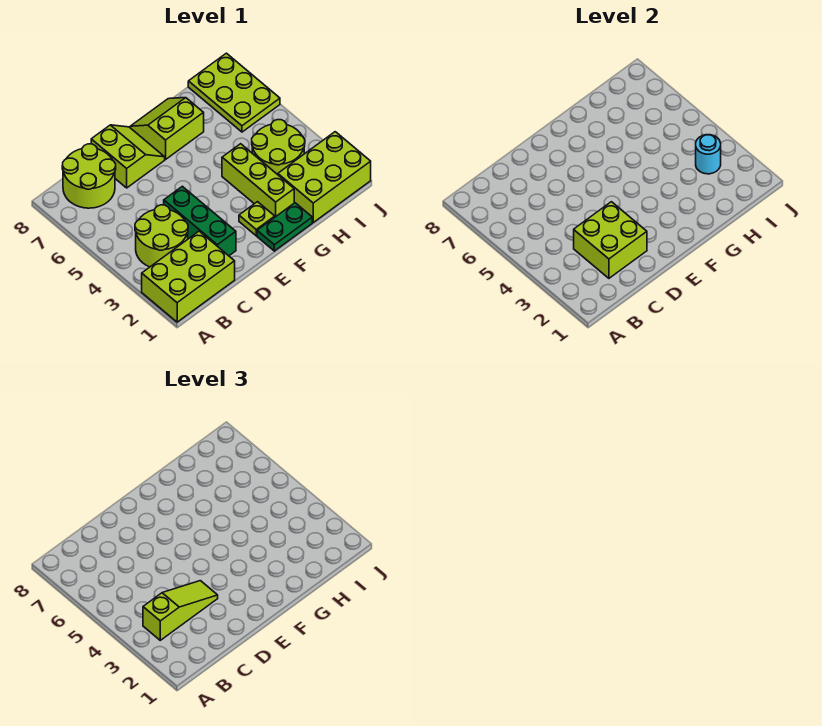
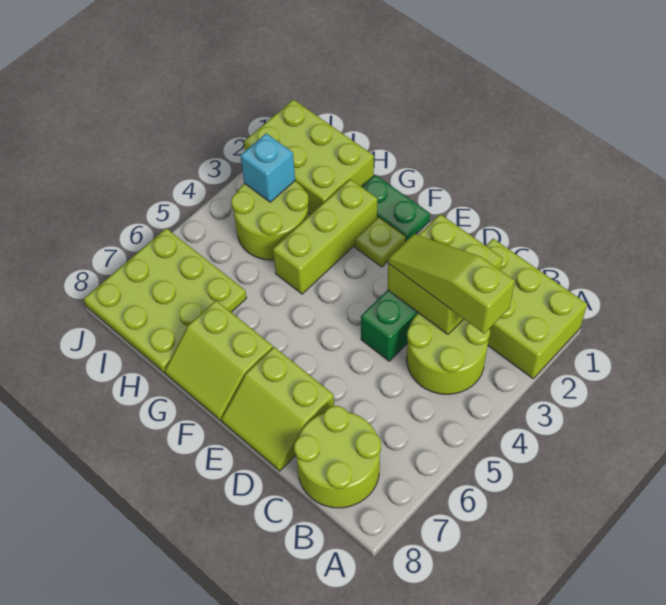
lime 2x2 slope [91,125,165,188] -> lime 2x2 slope turned to [221,347,334,471]
cyan 1x1 round brick [696,135,721,174] -> cyan 1x1 brick [240,133,295,202]
lime 2x3 plate [188,53,280,132] -> lime 3x3 plate [84,228,247,373]

